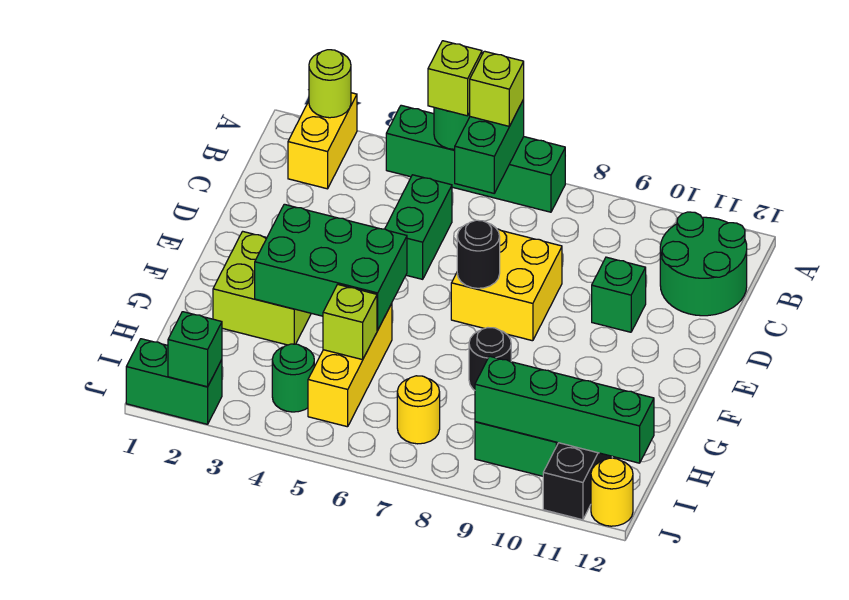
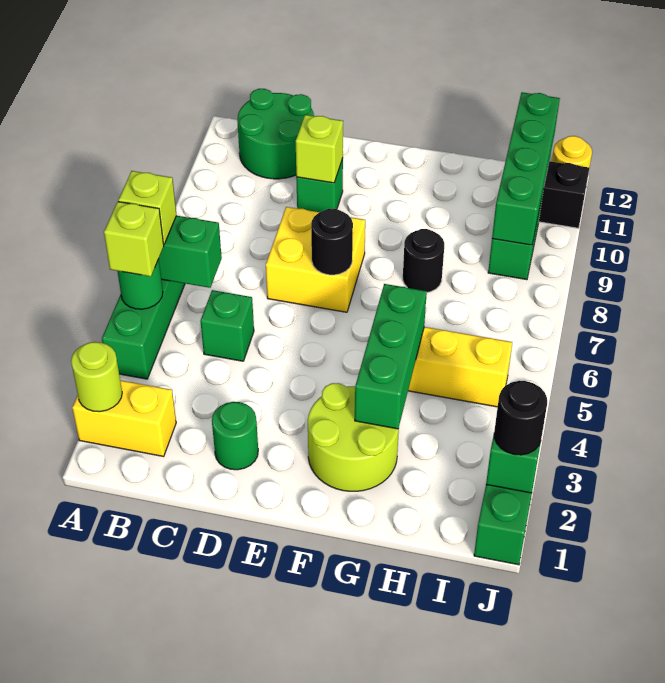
green 1x2 brick [385,175,452,279] -> green 1x1 brick [200,290,254,361]
lime 2x2 brick [213,231,311,345] -> lime 2x2 round brick [308,383,399,491]
green 2x3 brick [255,204,407,330] -> green 1x3 brick [355,284,427,429]
lime 1x1 brick [323,284,377,360] -> lime 1x1 brick moved to [296,115,343,183]
green 1x1 round brick [272,344,314,412] -> green 1x1 round brick moved to [212,402,258,470]
yellow 1x1 round brick [397,376,440,444] -> none
none -> black 1x1 round brick [494,381,547,455]

